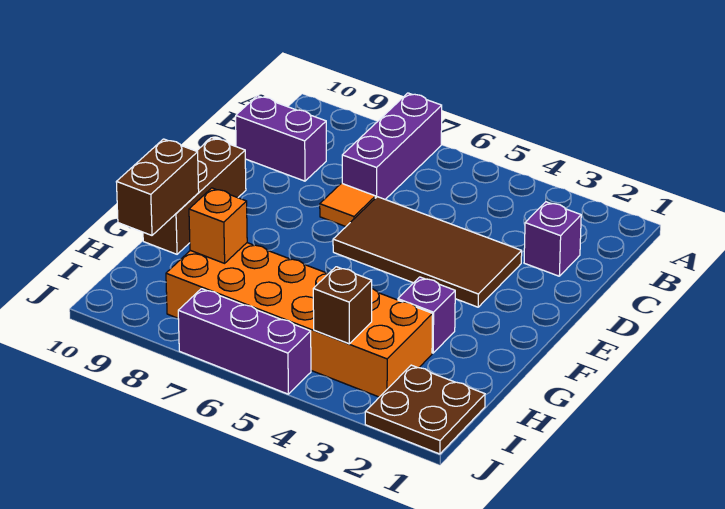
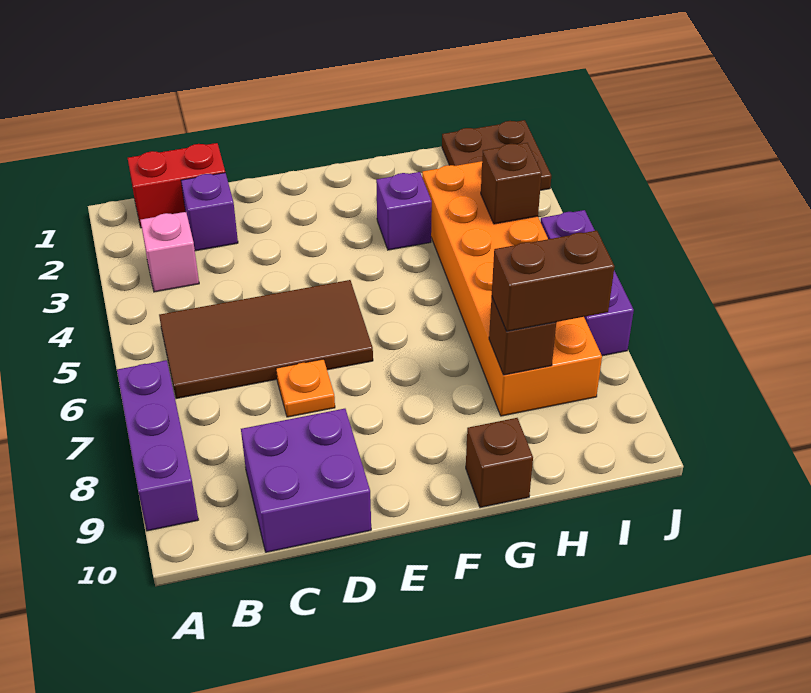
purple 1x3 brick [342,93,442,199] -> purple 1x3 brick turned to [117,360,198,531]
none -> red 1x2 brick [128,143,225,228]
none -> pink 1x1 brick [141,212,199,292]
purple 1x2 brick [236,96,326,181] -> purple 2x2 brick [241,409,371,552]
brown 2x4 tile [333,197,522,307] -> brown 2x4 tile turned to [159,280,373,399]
orange 1x1 tile [320,183,375,227] -> orange 1x1 plate [276,359,335,417]
brown 1x3 brick [143,138,246,254] -> brown 1x1 brick [466,418,533,508]
brown 1x2 brick [117,139,199,235] -> brown 1x2 brick moved to [492,231,615,331]
orange 1x1 brick [189,188,247,263] -> brown 1x1 brick [489,297,556,375]

